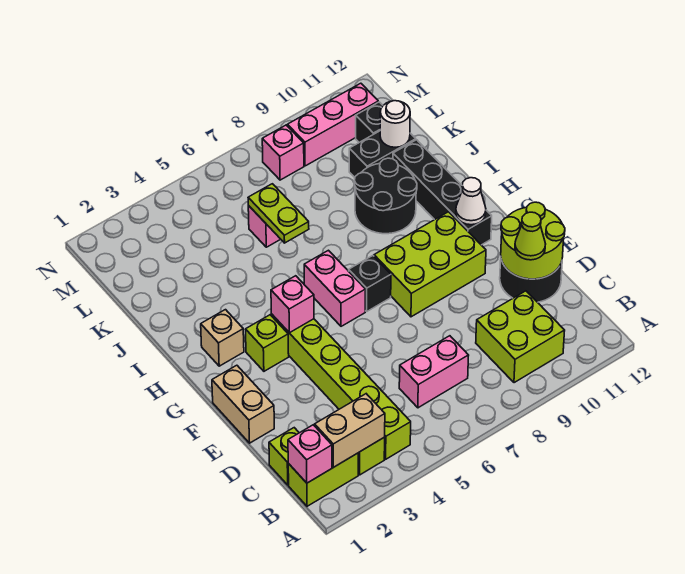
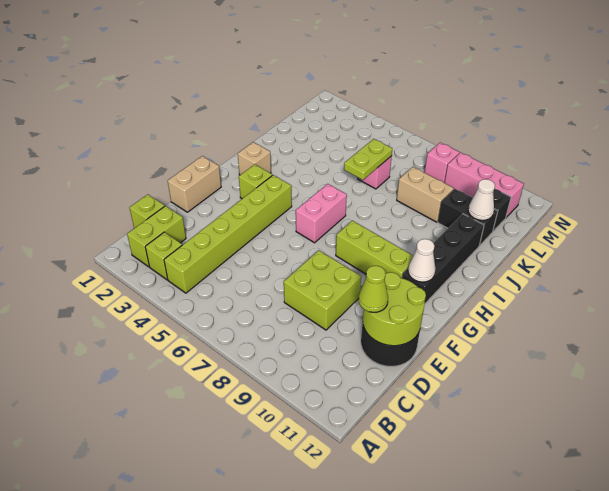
lime 1x2 brick [288,453,358,506] -> lime 1x2 brick turned to [127,206,186,267]
pink 1x1 brick [288,425,332,483] -> none
tan 1x2 brick [315,394,385,467] -> tan 1x2 brick moved to [397,167,454,222]
lime 2x2 brick [476,291,565,383] -> lime 2x2 brick moved to [284,250,361,330]
pink 1x2 brick [399,336,469,408] -> none
lime 2x3 brick [374,212,486,317] -> lime 1x3 brick [336,221,413,278]
pink 1x1 brick [271,276,314,333] -> none
black 1x1 brick [349,256,391,311] -> none
black 2x2 round brick [354,158,417,234] -> none
white 1x1 round brick [380,101,410,147] -> white 1x1 cone [468,179,495,220]

